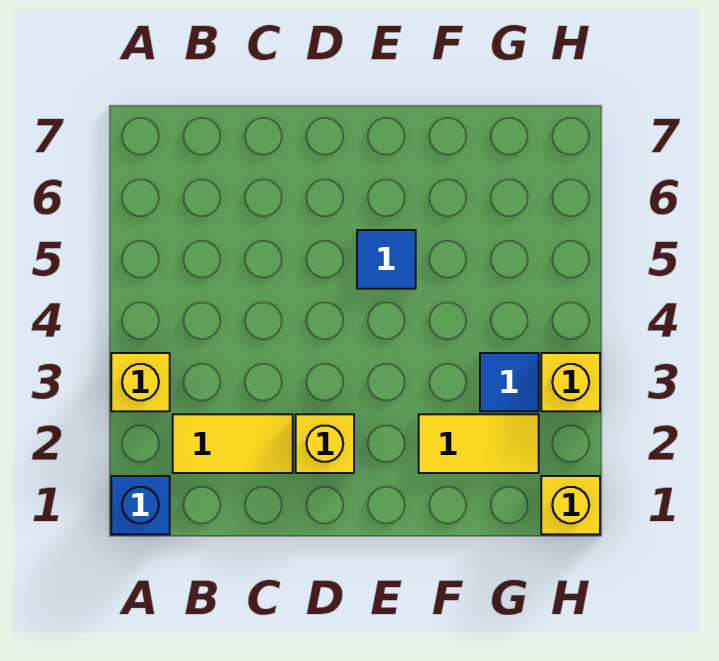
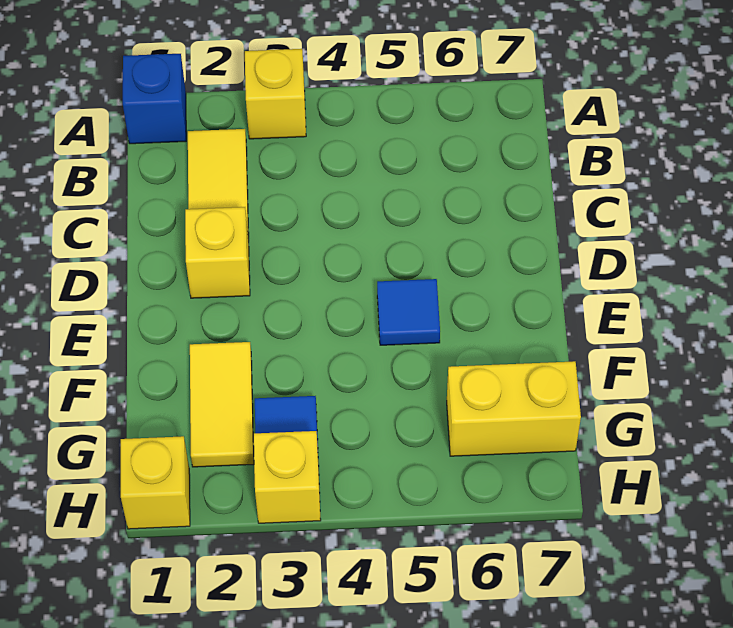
none -> yellow 1x2 brick [447,361,581,456]

